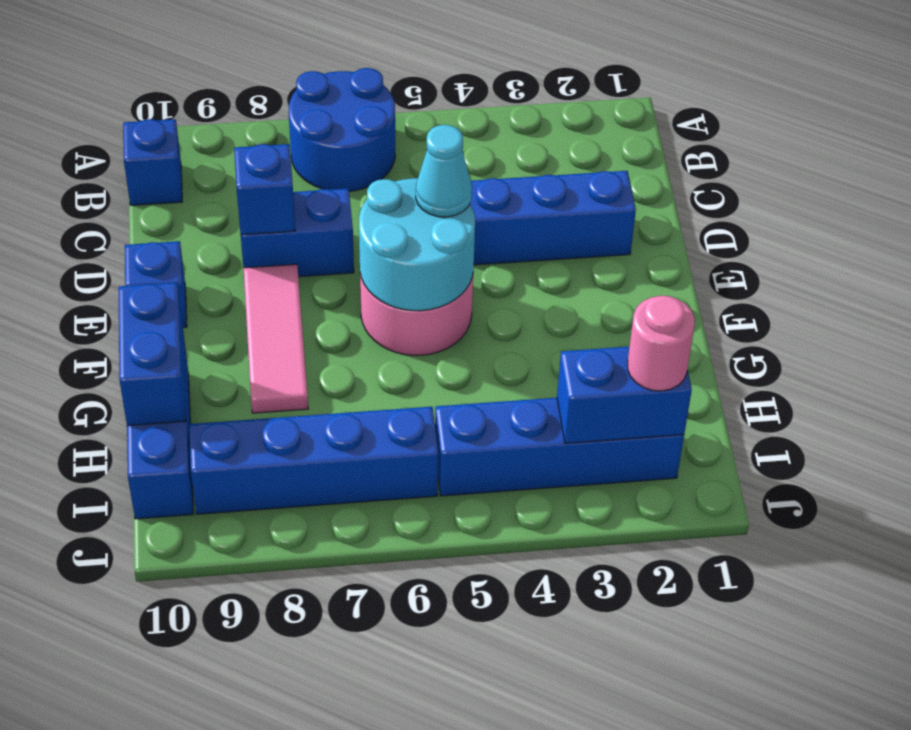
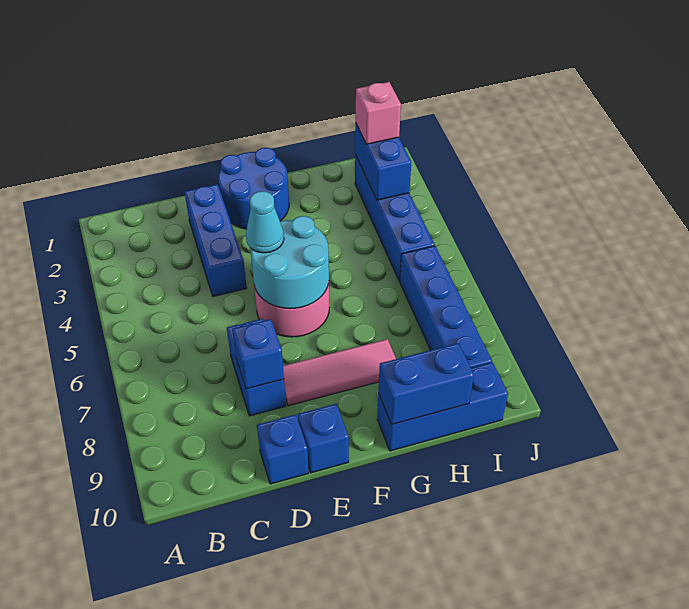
blue 2x2 round brick [289,68,395,191] -> blue 2x2 round brick moved to [218,148,289,229]
blue 1x1 brick [123,119,182,205] -> blue 1x1 brick moved to [257,414,309,484]
pink 1x1 round brick [628,296,695,391] -> pink 1x1 brick [356,82,401,144]

